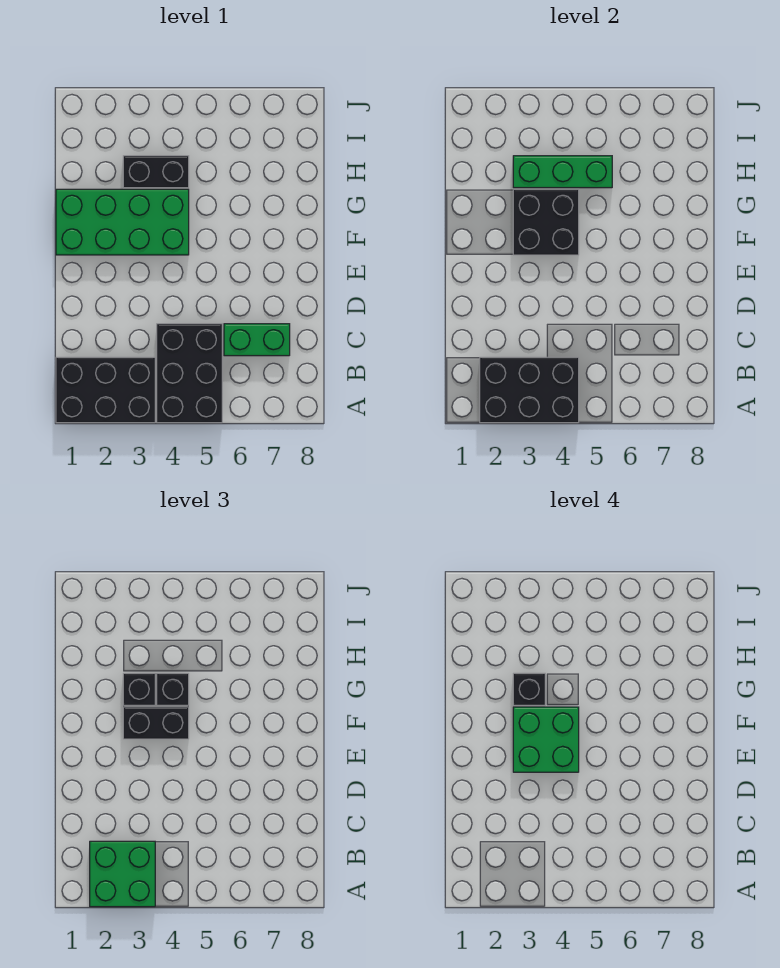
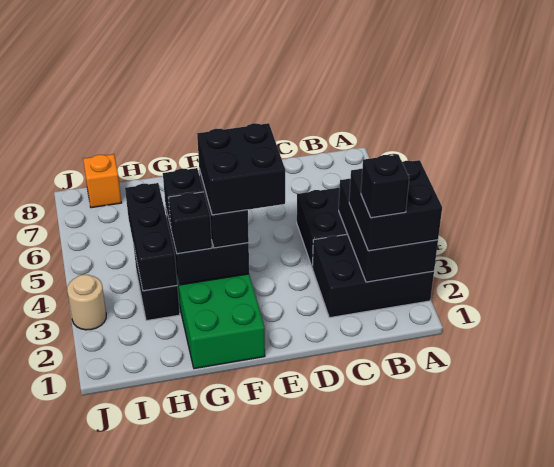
black 2x3 brick [56,357,155,423] -> black 2x3 brick turned to [313,234,434,318]
green 2x2 brick [90,841,155,907] -> black 2x2 brick [349,160,442,251]
green 1x2 brick [224,324,290,356] -> none
green 2x2 brick [513,707,579,772] -> black 2x2 brick [197,123,285,215]
black 1x1 brick [513,673,545,705] -> black 1x1 brick moved to [361,155,409,218]
green 1x3 brick [513,156,612,188] -> black 1x3 brick [125,183,177,291]
none -> orange 1x1 brick [83,154,121,208]
none -> tan 1x1 round brick [67,275,106,330]

